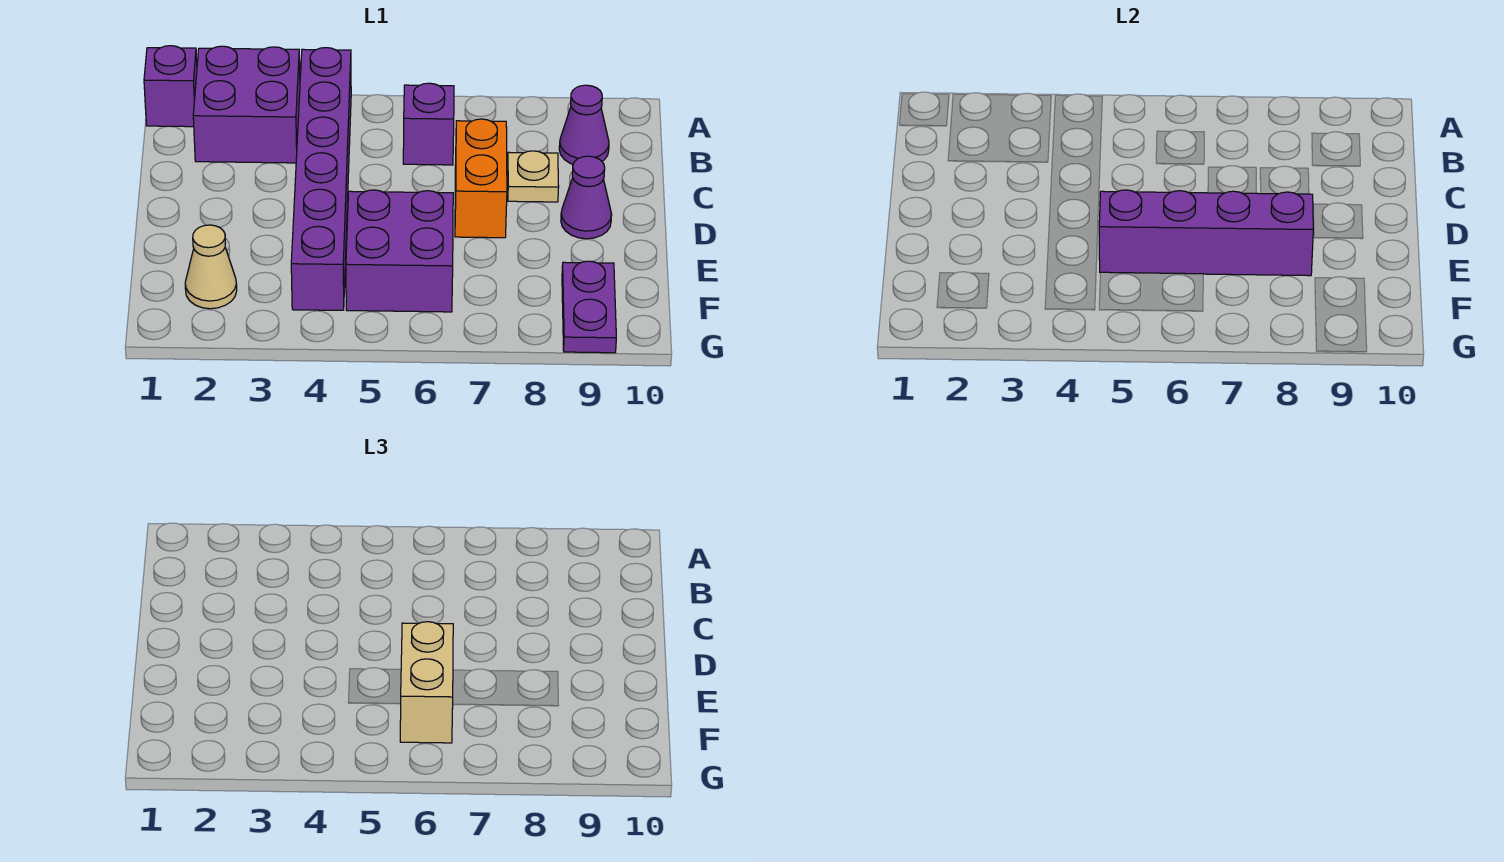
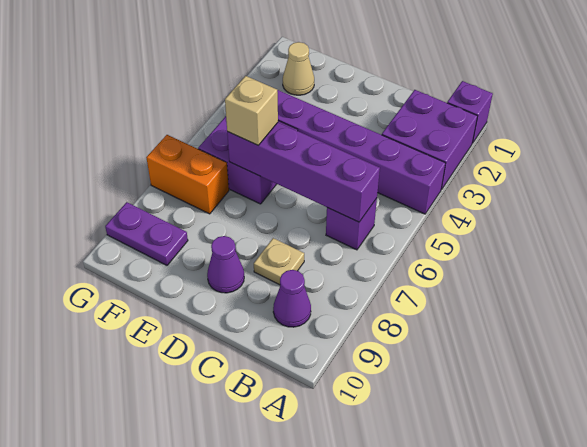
orange 1x2 brick [455,119,507,238] -> orange 1x2 brick moved to [146,135,229,214]
purple 1x4 brick [1099,190,1313,276] -> purple 1x4 brick turned to [227,123,380,222]
tan 1x2 brick [400,622,453,743] -> tan 1x1 brick [225,76,278,145]

